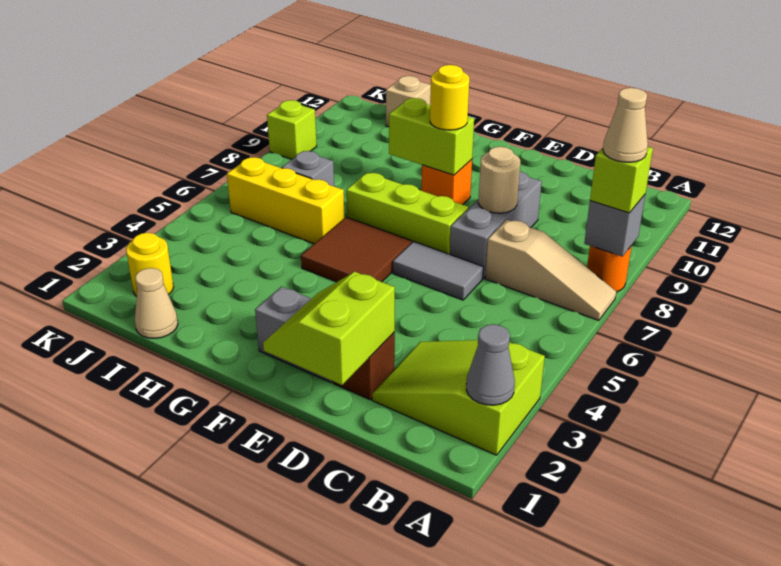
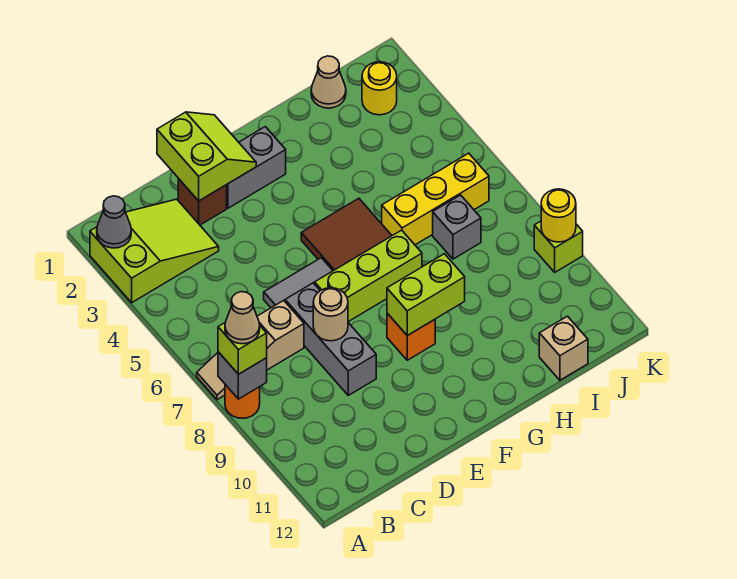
yellow 1x1 round brick [430,65,469,130] -> yellow 1x1 round brick moved to [541,189,576,242]

